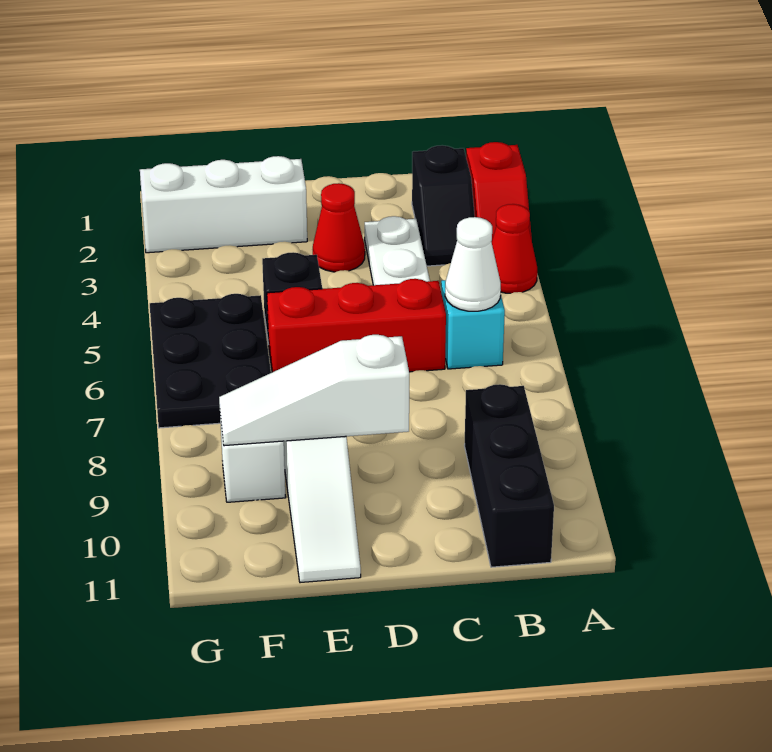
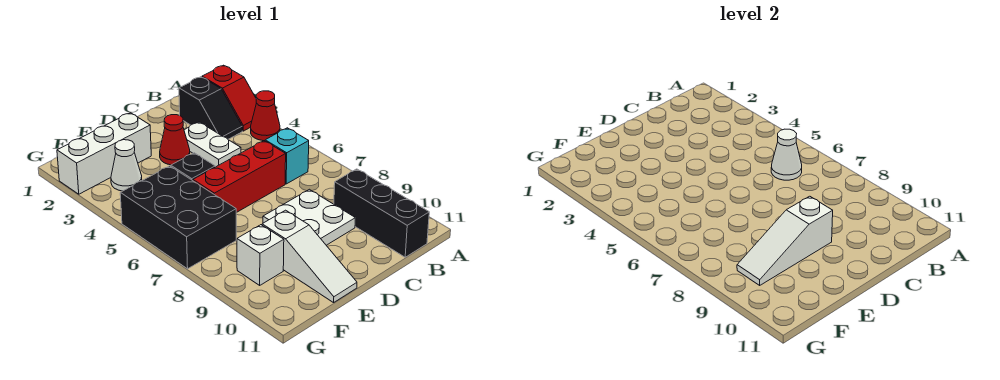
none -> white 2x2 plate [263,189,355,245]
none -> white 1x1 cone [111,140,142,191]
black 2x3 plate [150,294,271,428] -> black 2x3 brick [120,166,236,269]

